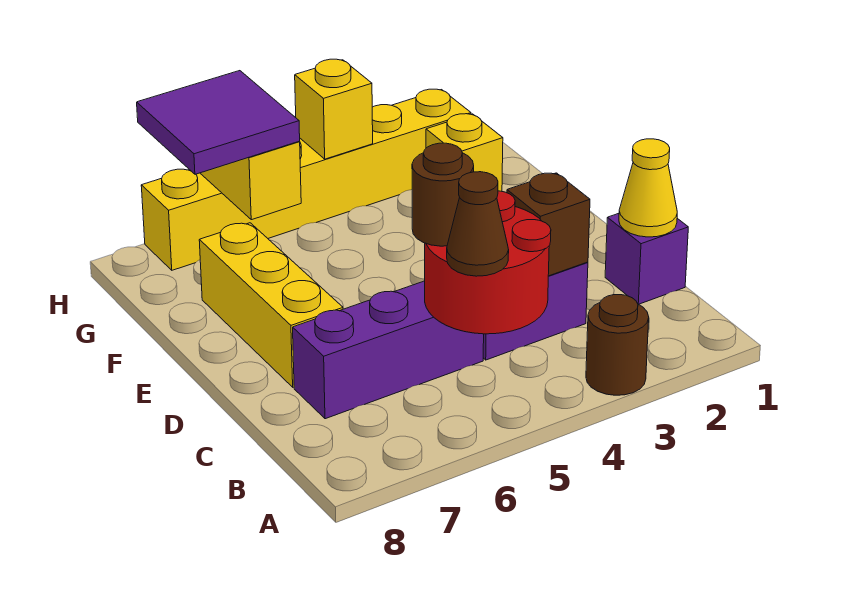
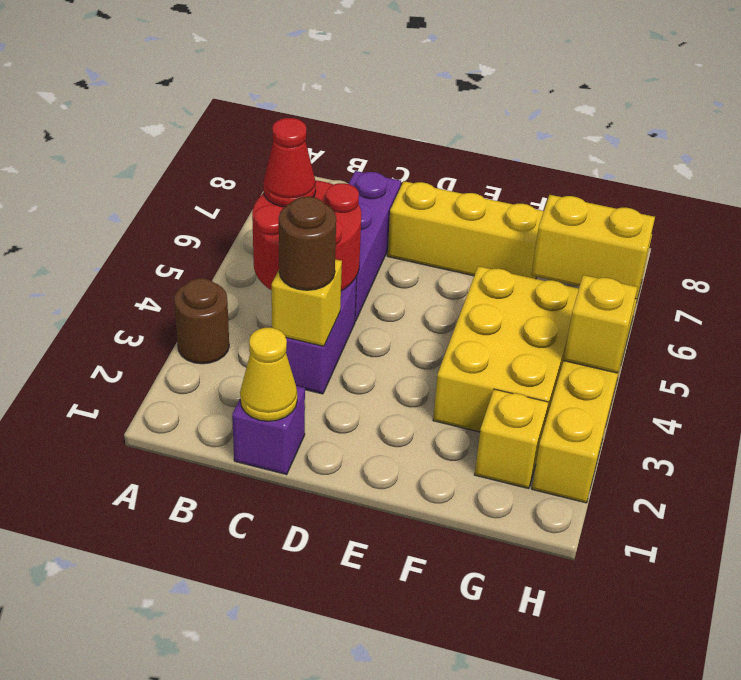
brown 1x1 cone [447,172,509,276] -> red 1x1 cone [263,118,316,207]
brown 1x1 brick [507,173,590,276] -> yellow 1x1 brick [272,259,342,346]
brown 1x1 round brick [412,143,474,246] -> brown 1x1 round brick moved to [279,197,336,290]
none -> yellow 2x3 brick [433,266,579,432]
purple 2x2 tile [137,71,300,174] -> none

